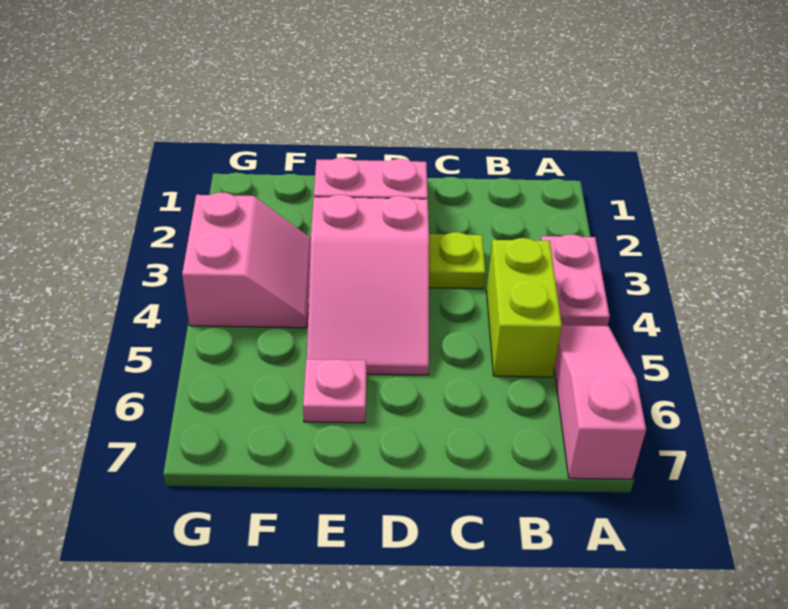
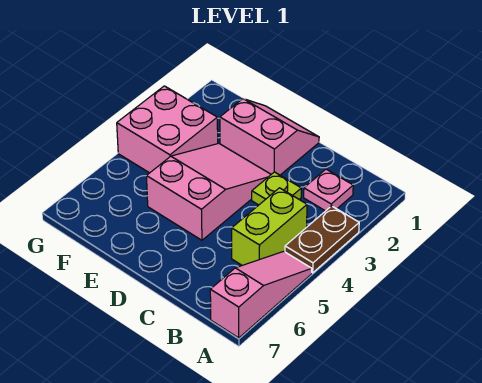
pink 1x2 plate [541,235,610,326] -> brown 1x2 plate [285,206,359,273]
pink 2x3 slope [307,195,429,375] -> pink 2x3 slope turned to [147,143,271,240]
pink 1x1 plate [303,359,366,423] -> pink 1x1 plate moved to [304,169,353,211]
pink 2x2 slope [182,193,311,328] -> pink 2x2 brick [117,86,218,173]

